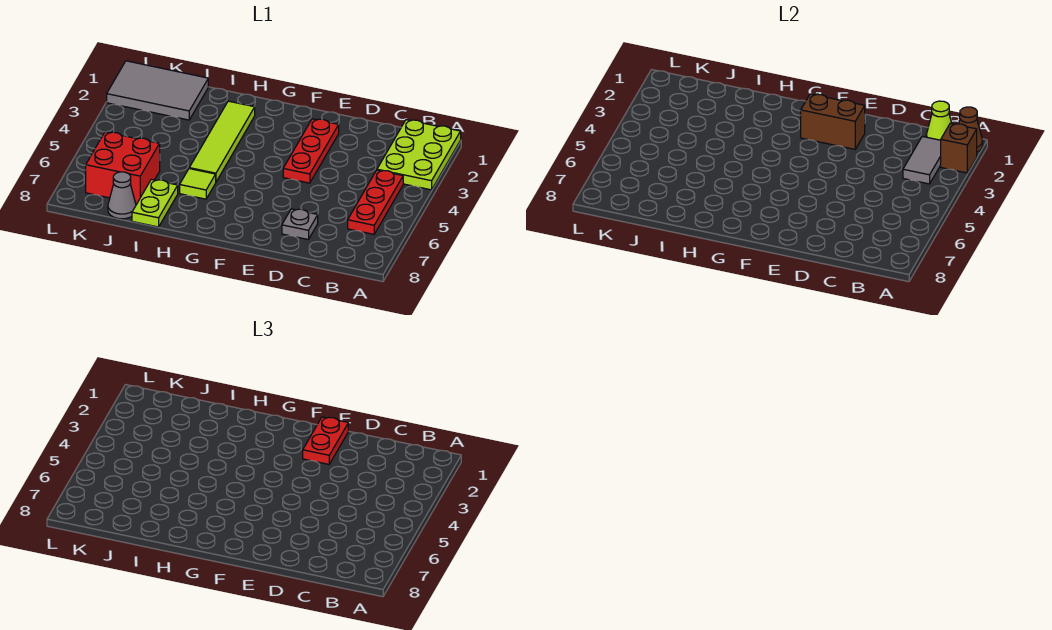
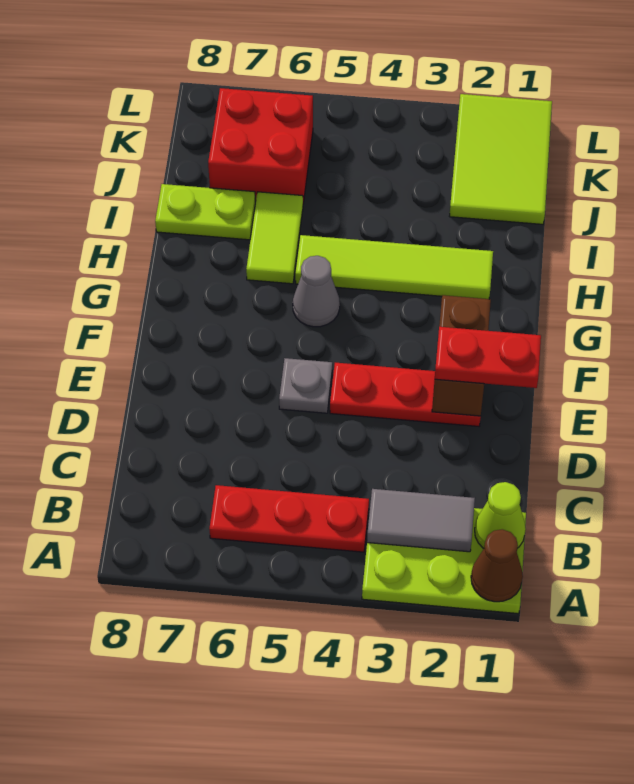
brown 1x1 brick [941,123,977,173] -> none
grey 1x1 plate [282,209,318,239] -> grey 1x1 plate moved to [279,358,332,413]
lime 1x1 tile [180,169,216,199] -> lime 1x2 tile [246,192,303,284]
grey 2x3 tile [107,61,208,120] -> lime 2x3 tile [450,94,552,224]
grey 1x1 cone [108,172,136,219] -> grey 1x1 cone moved to [293,256,340,327]

